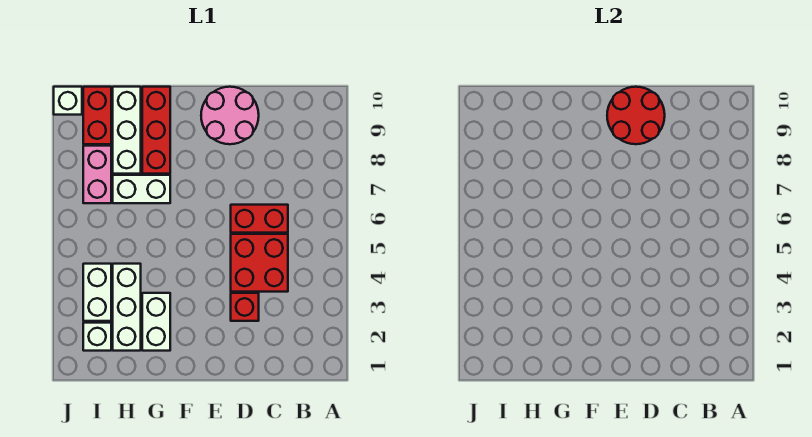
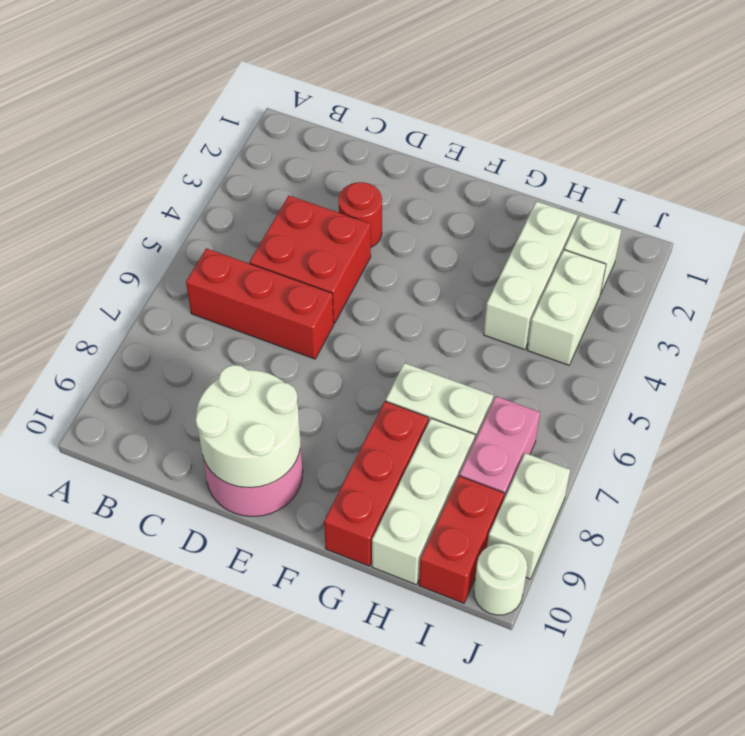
red 1x2 brick [231,205,288,233] -> red 1x3 brick [186,248,334,359]
red 1x1 brick [231,293,259,321] -> red 1x1 round brick [339,182,382,247]
red 2x2 round brick [607,87,665,144] -> white 2x2 round brick [196,365,300,488]
white 1x2 brick [142,293,170,351] -> white 1x2 brick moved to [487,453,570,579]
white 1x1 brick [54,87,82,115] -> white 1x1 round brick [474,543,527,615]

